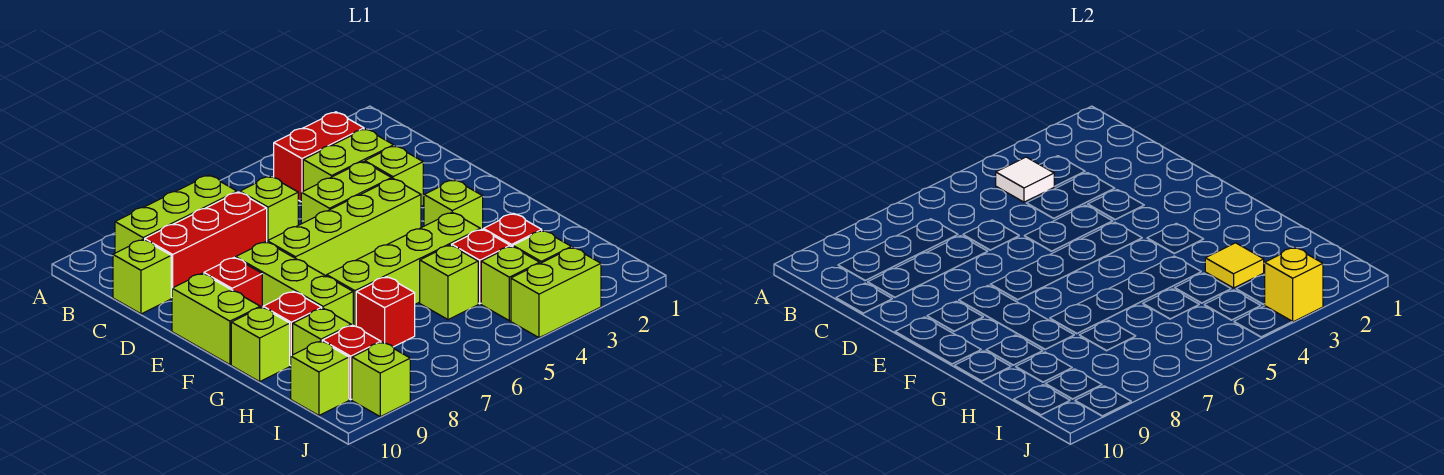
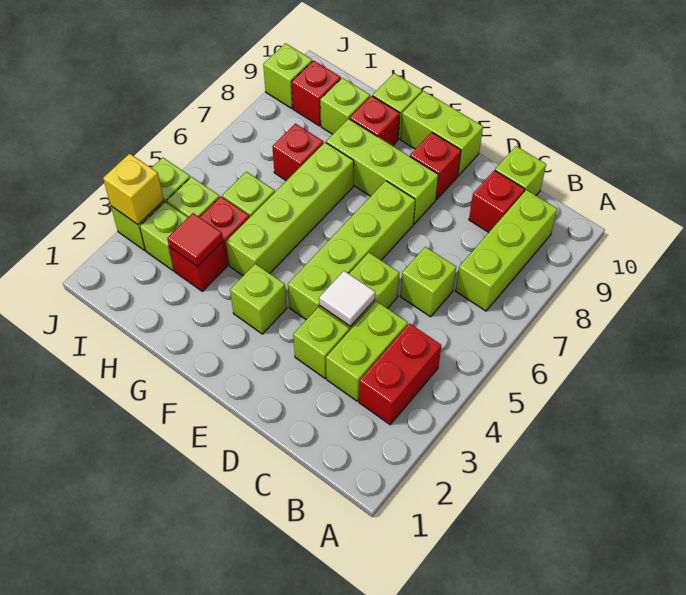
white 1x1 tile [996,157,1055,202] -> white 1x1 tile moved to [319,271,375,327]
red 1x3 brick [145,192,267,298] -> red 1x1 brick [469,170,525,232]
yellow 1x1 tile [1205,243,1264,288] -> red 1x1 tile [167,213,223,267]
lime 1x1 brick [291,341,349,416] -> none

